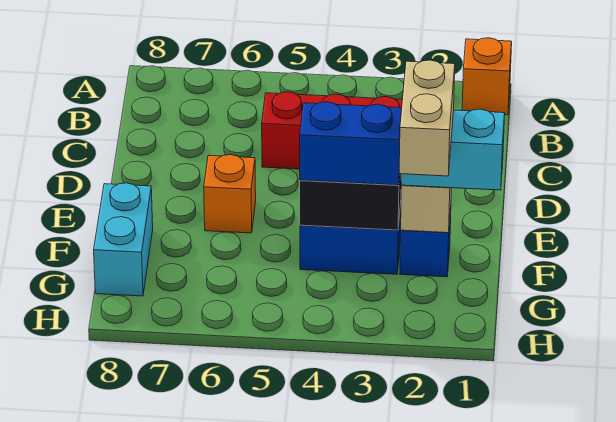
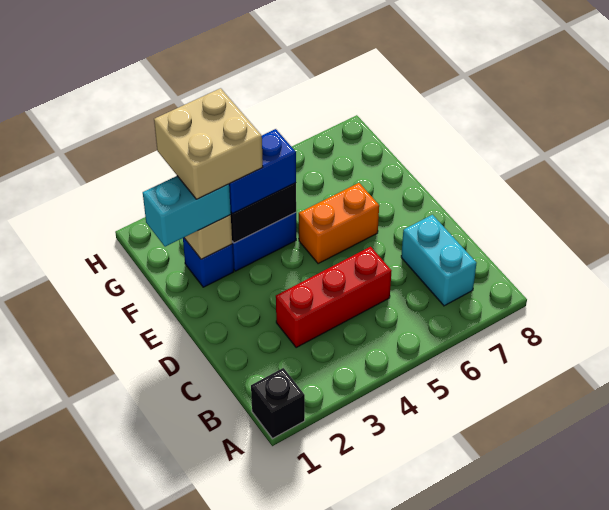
orange 1x1 brick [462,38,512,115] -> black 1x1 brick [251,368,305,439]
orange 1x1 brick [204,155,256,233] -> orange 1x2 brick [299,183,379,264]
tan 1x2 brick [399,60,455,176] -> tan 2x2 brick [154,88,263,199]
cyan 1x2 brick [94,183,153,296] -> cyan 1x2 brick moved to [401,215,476,306]

